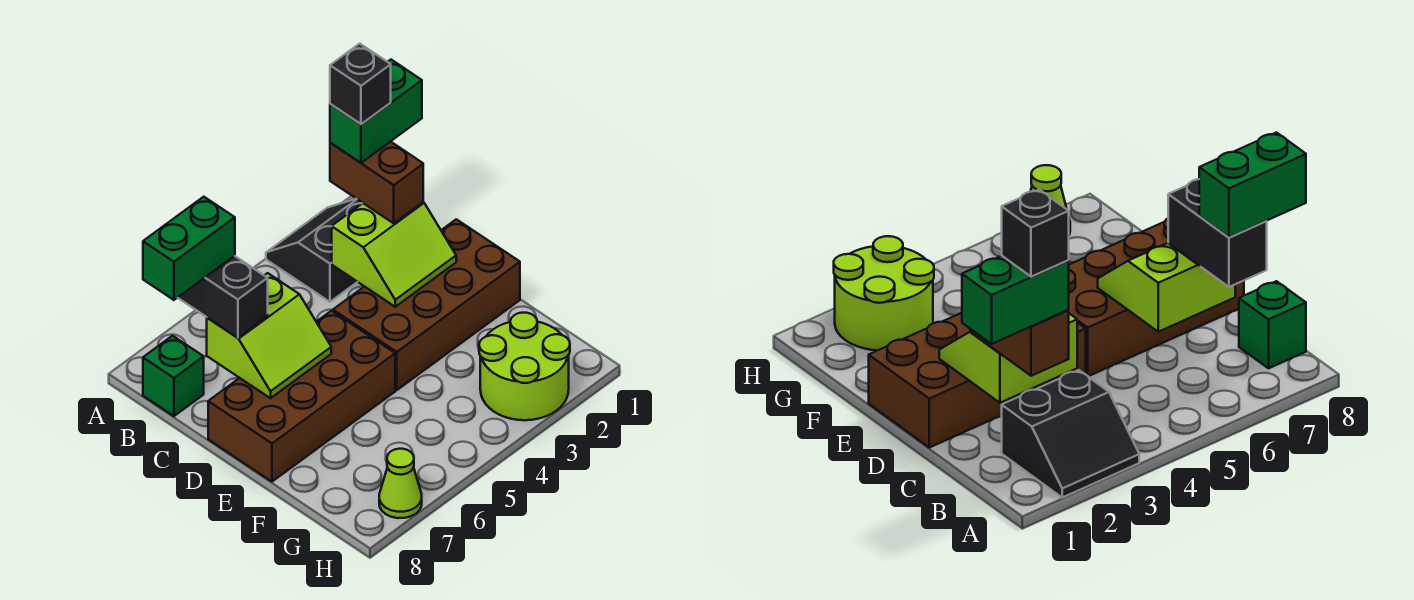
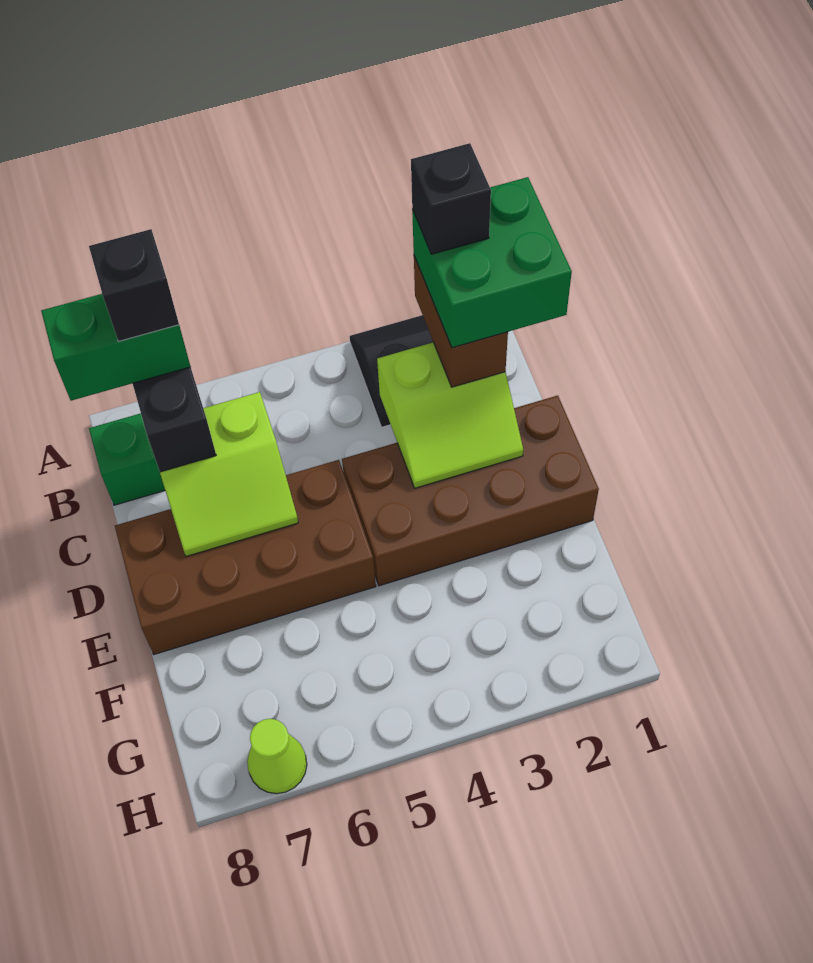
green 1x2 brick [330,60,422,163] -> green 2x2 brick [412,177,572,348]
none -> black 1x1 brick [89,229,179,341]
lime 2x2 round brick [479,313,570,420] -> none

